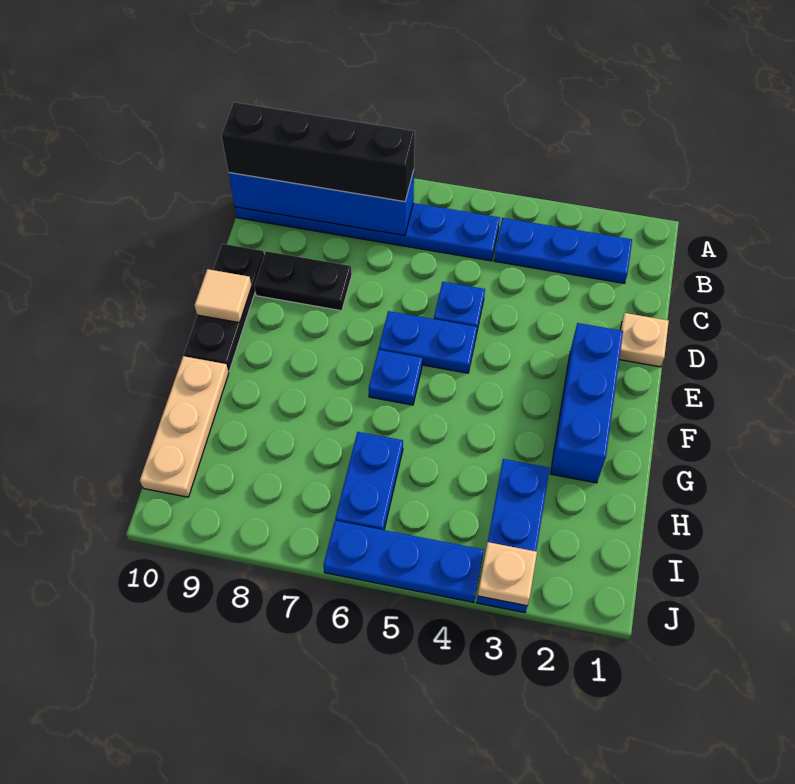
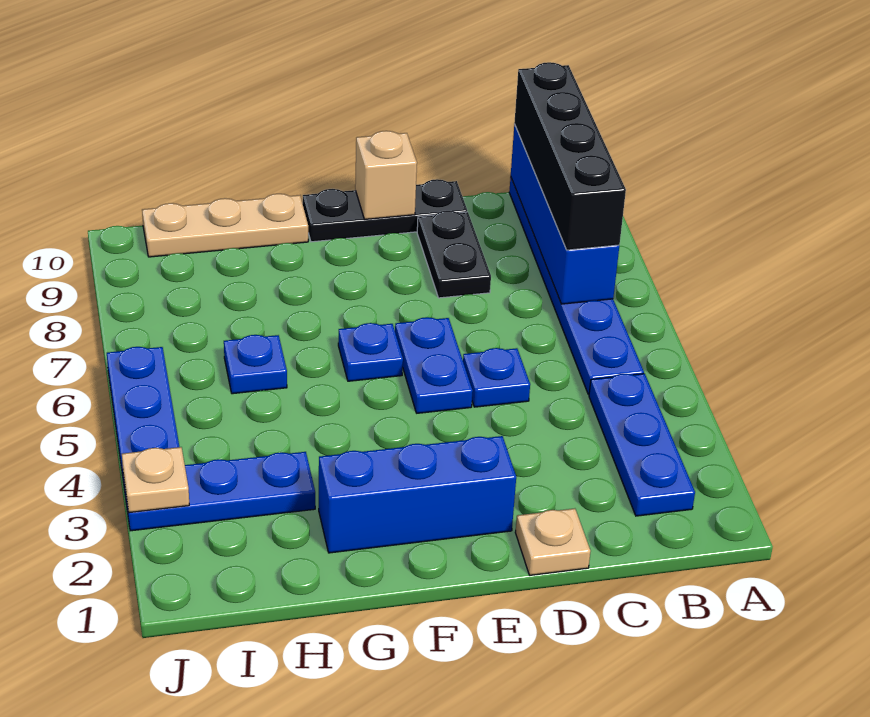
tan 1x1 tile [195,269,252,323] -> tan 1x1 brick [355,131,417,219]
blue 1x2 plate [335,432,403,530] -> blue 1x1 plate [224,335,287,394]

